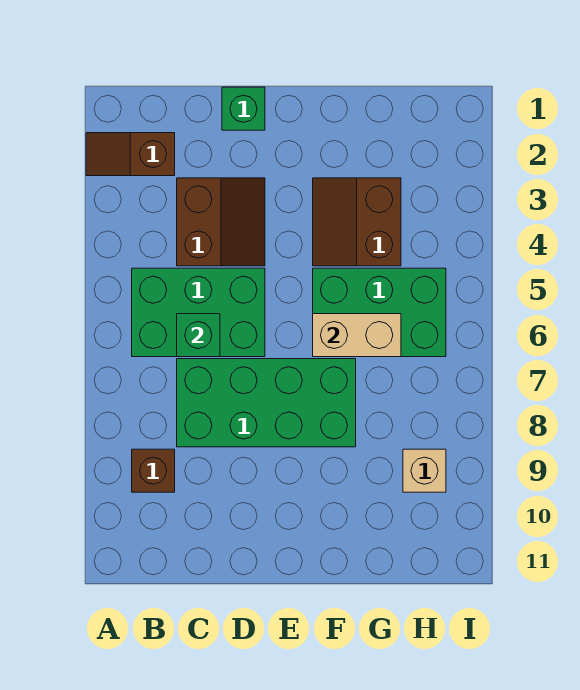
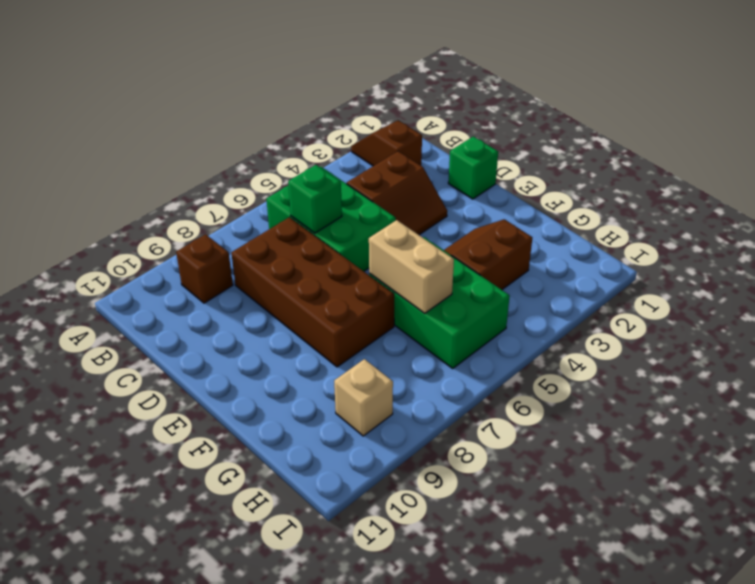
green 2x4 brick [177,359,356,447] -> brown 2x4 brick [231,217,394,367]

